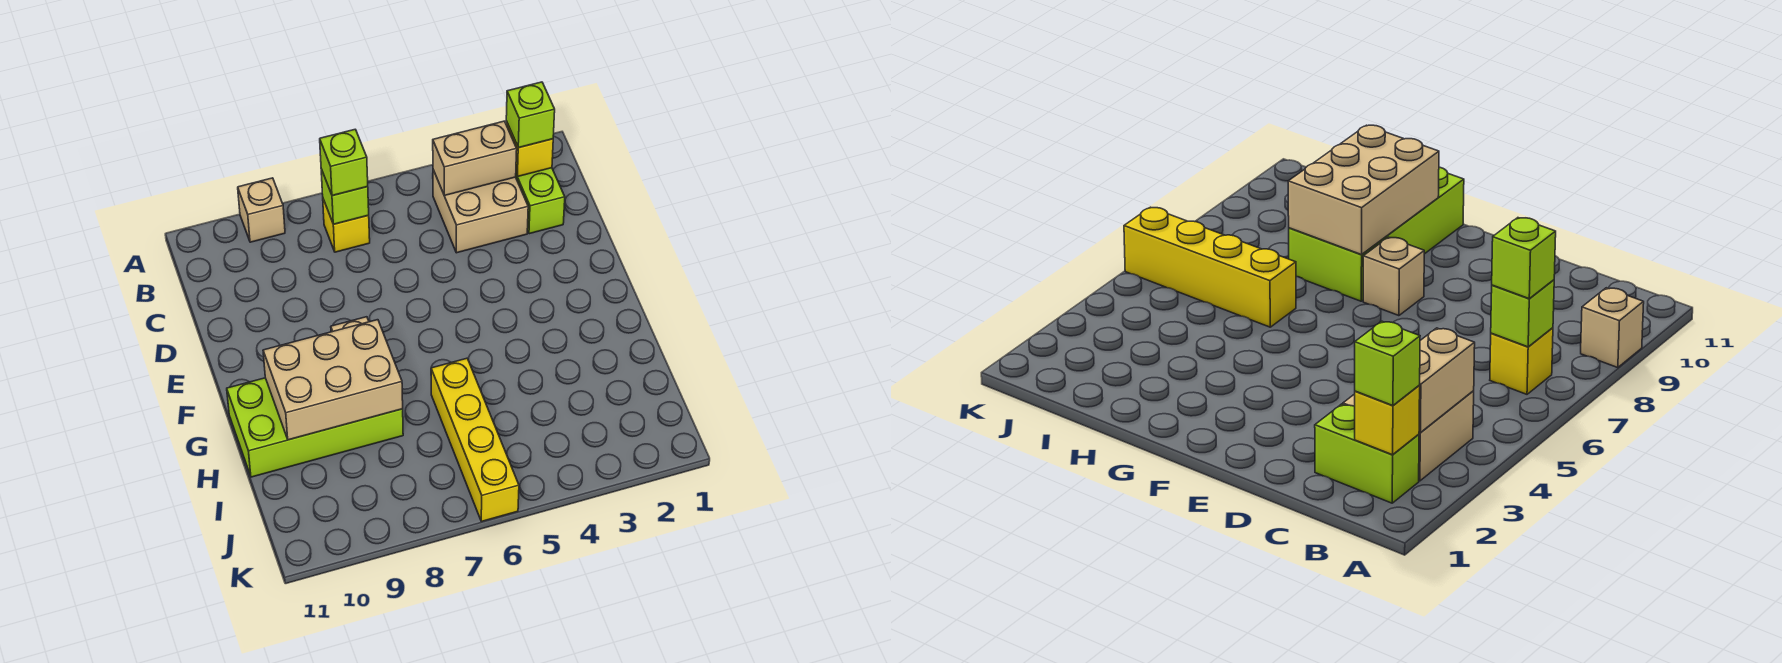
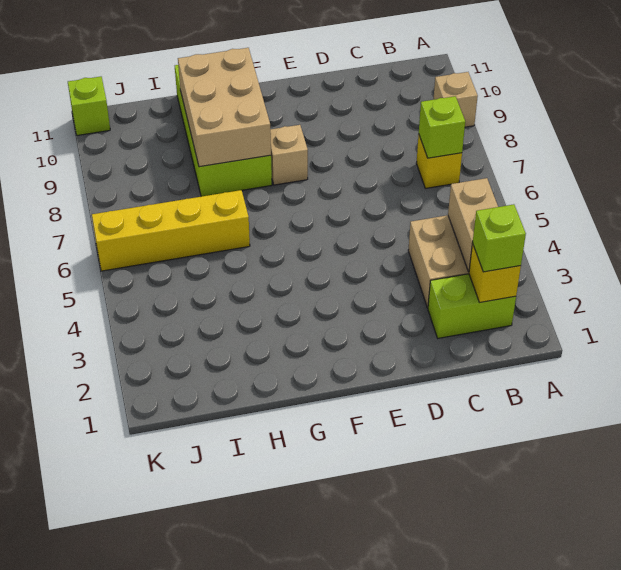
lime 1x1 brick [320,129,368,196] -> lime 1x1 brick moved to [68,77,110,136]

